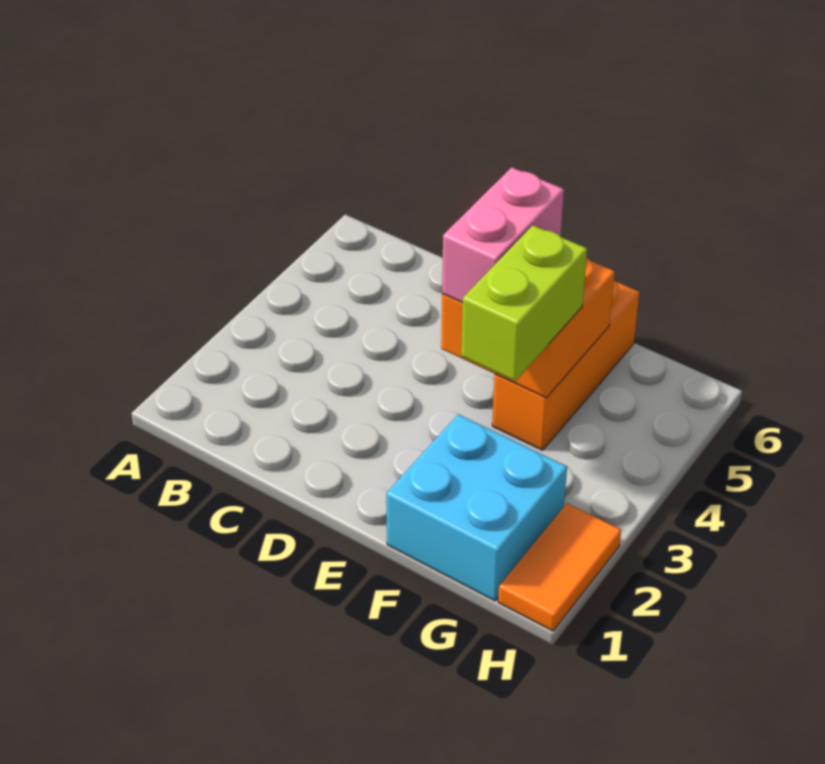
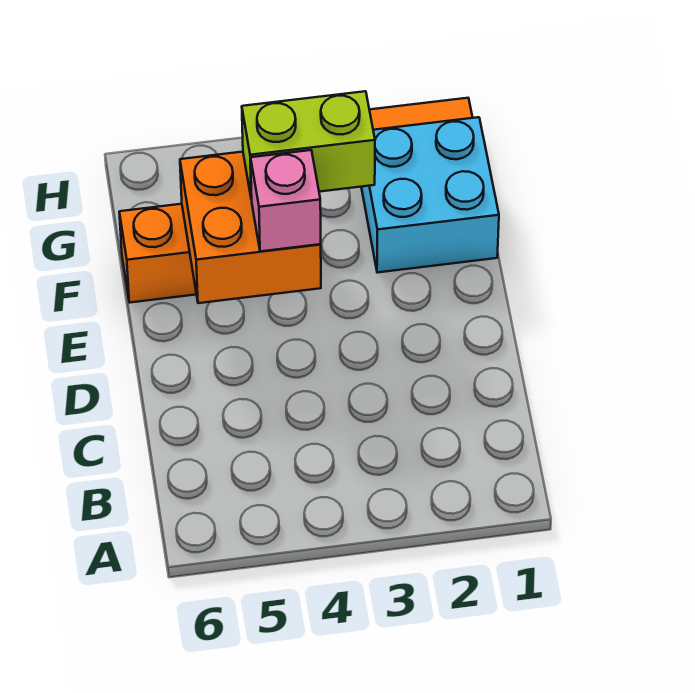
pink 1x2 brick [442,167,564,303] -> pink 1x1 brick [251,150,321,251]

